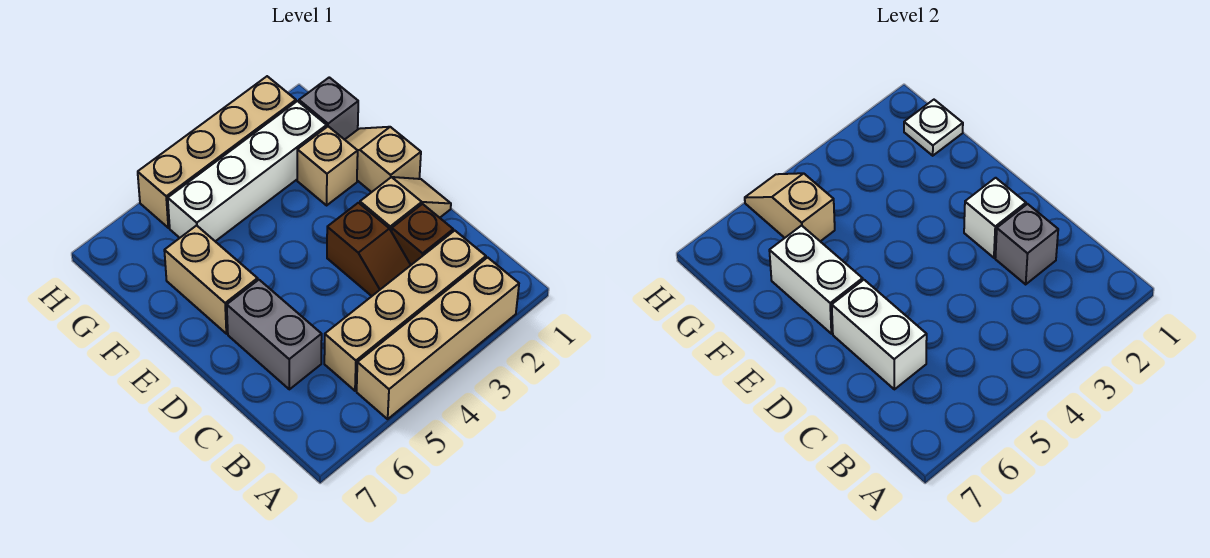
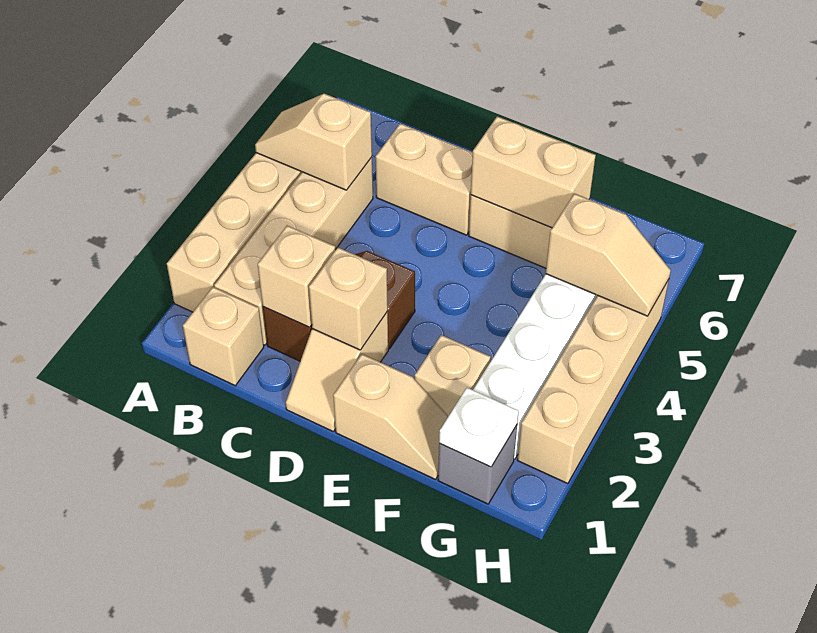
none -> tan 1x2 slope [255,94,372,190]
none -> tan 1x1 brick [183,287,264,386]
grey 1x1 brick [995,204,1058,284] -> tan 1x1 brick [258,226,335,327]
grey 1x2 brick [227,280,322,389] -> tan 1x2 brick [375,124,473,235]
white 1x2 brick [832,280,927,389] -> none
white 1x1 brick [964,178,1026,258] -> tan 1x1 brick [309,247,388,350]
white 1x2 brick [769,225,863,334] -> tan 1x2 brick [471,116,596,228]

